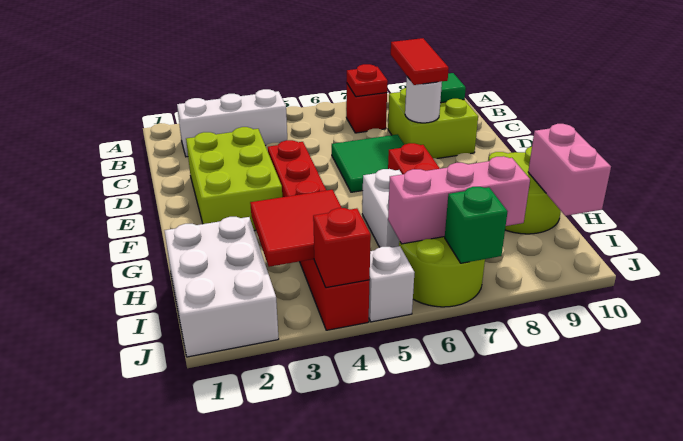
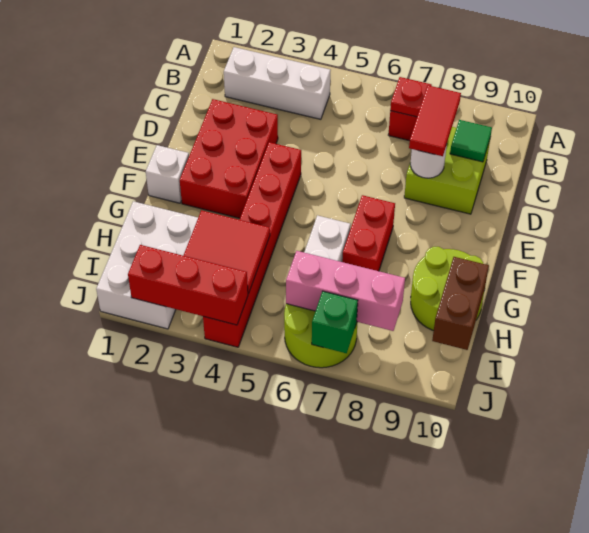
lime 2x3 brick [186,127,282,231] -> red 2x3 brick [180,99,278,218]
green 2x2 tile [332,134,404,192] -> none
pink 1x2 brick [528,124,611,216] -> brown 1x2 brick [432,257,489,350]
red 1x1 brick [313,208,371,288] -> red 1x3 brick [128,245,248,325]
white 1x1 brick [369,246,414,322] -> white 1x1 brick moved to [146,145,189,203]

